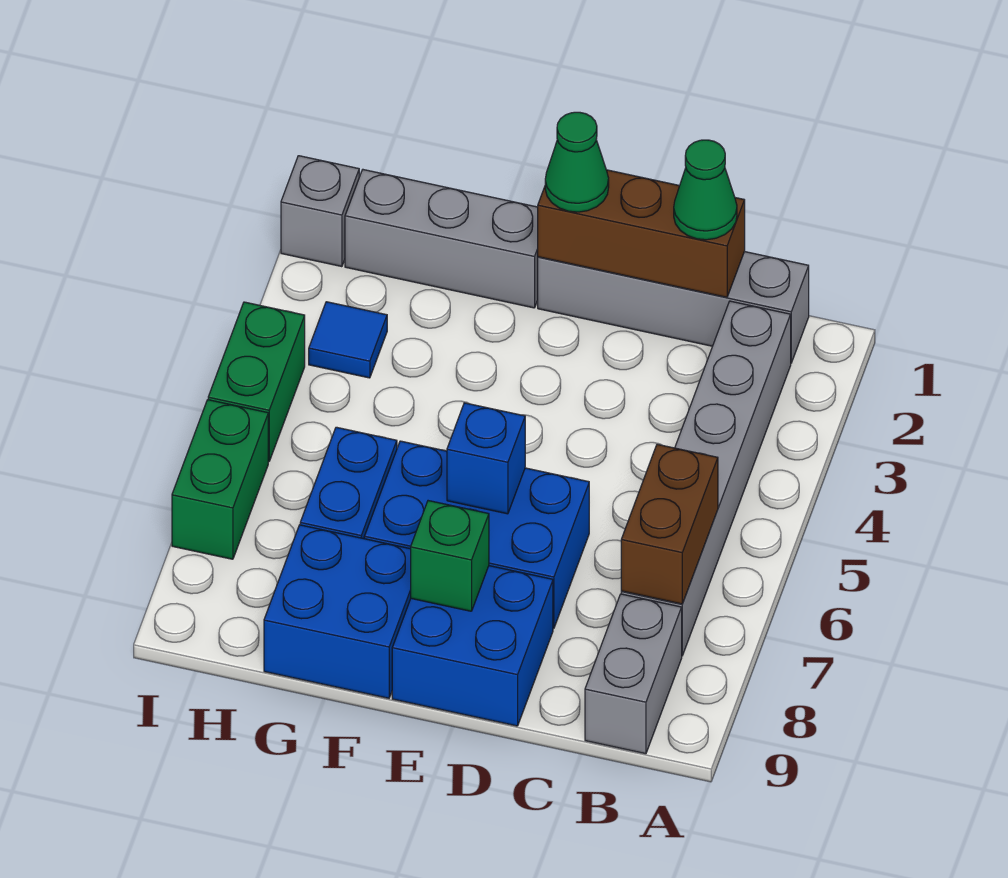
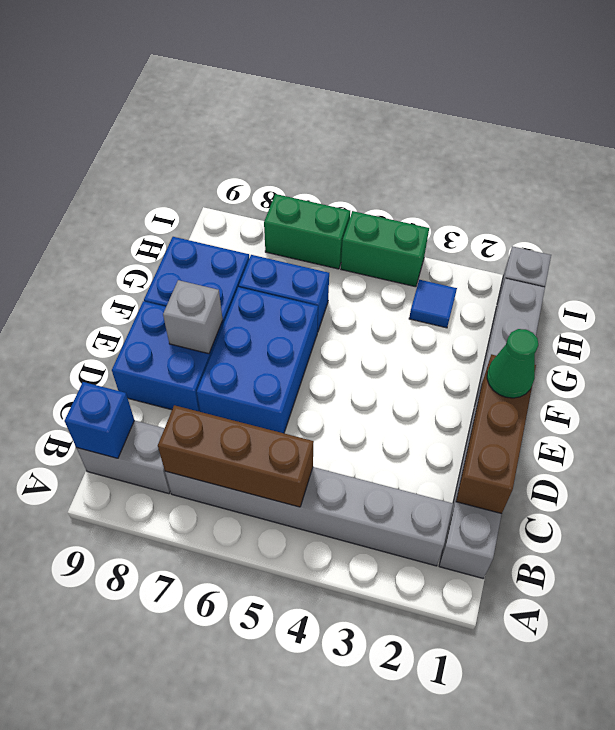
brown 1x2 brick [621,444,718,604] -> brown 1x3 brick [158,405,314,507]
green 1x1 cone [674,140,737,240] -> none
blue 1x1 brick [447,403,525,514] -> blue 1x1 brick moved to [65,382,134,458]
green 1x1 brick [411,501,489,611] -> grey 1x1 brick [163,280,223,354]

